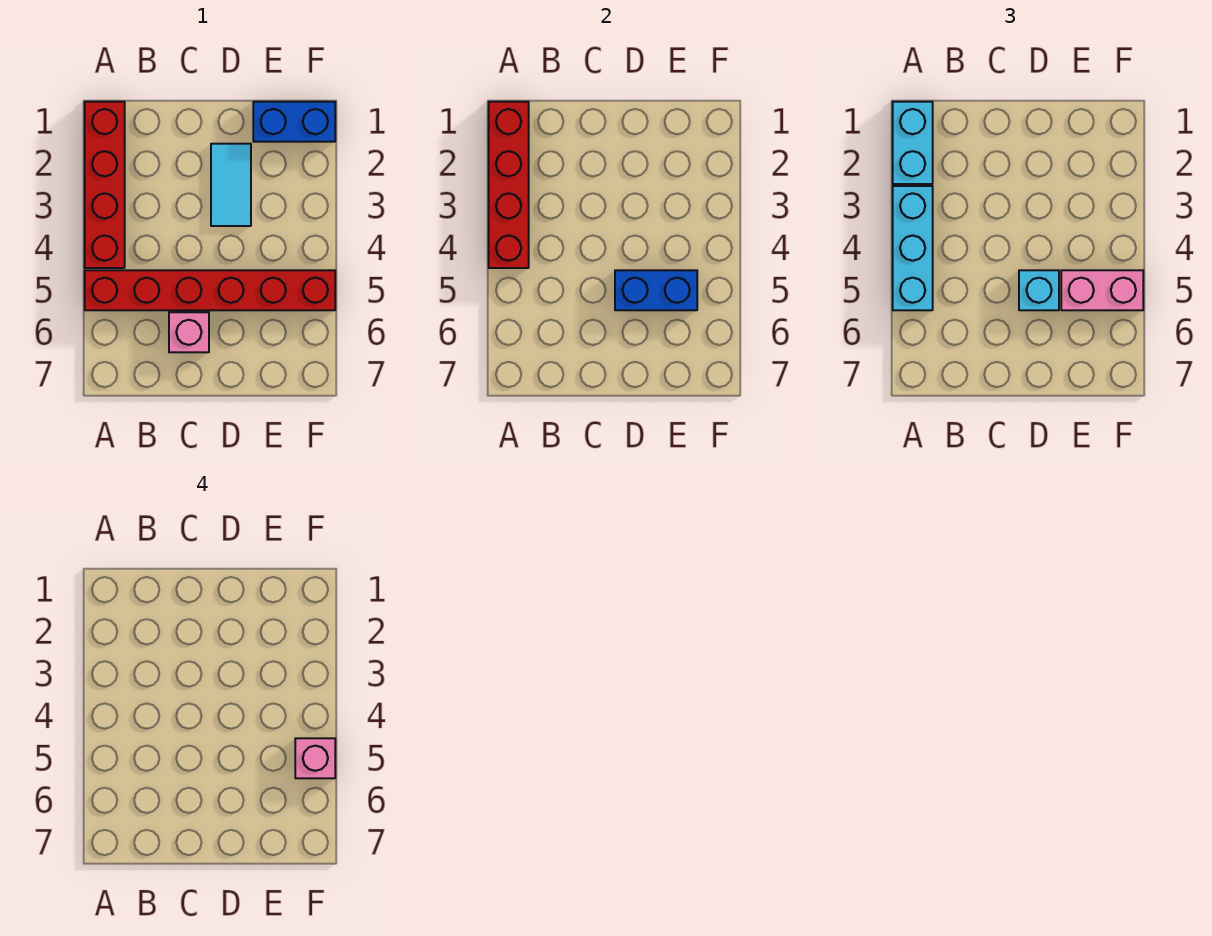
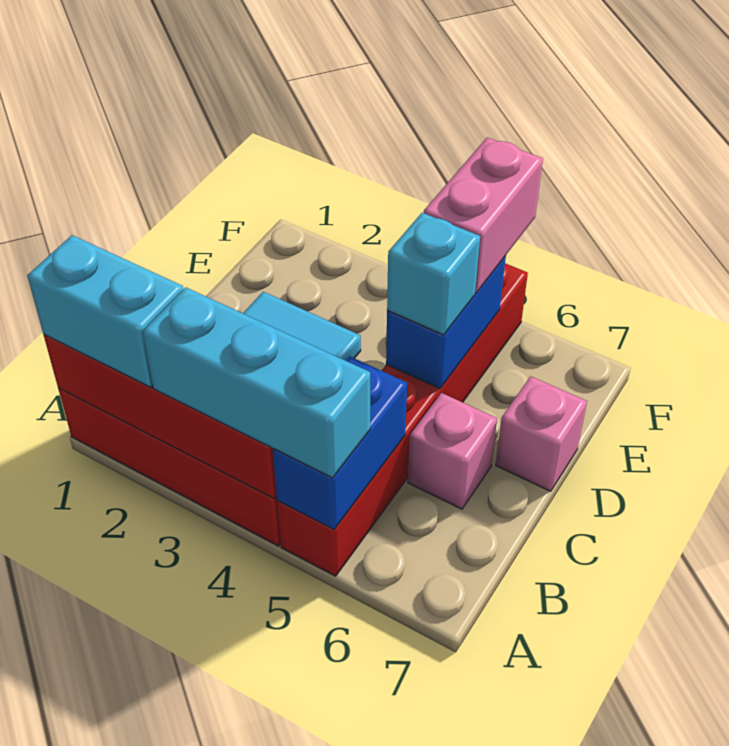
blue 1x2 brick [253,102,335,142] -> blue 1x2 brick moved to [273,356,407,529]
pink 1x1 brick [295,738,335,778] -> pink 1x1 brick moved to [496,376,587,491]

